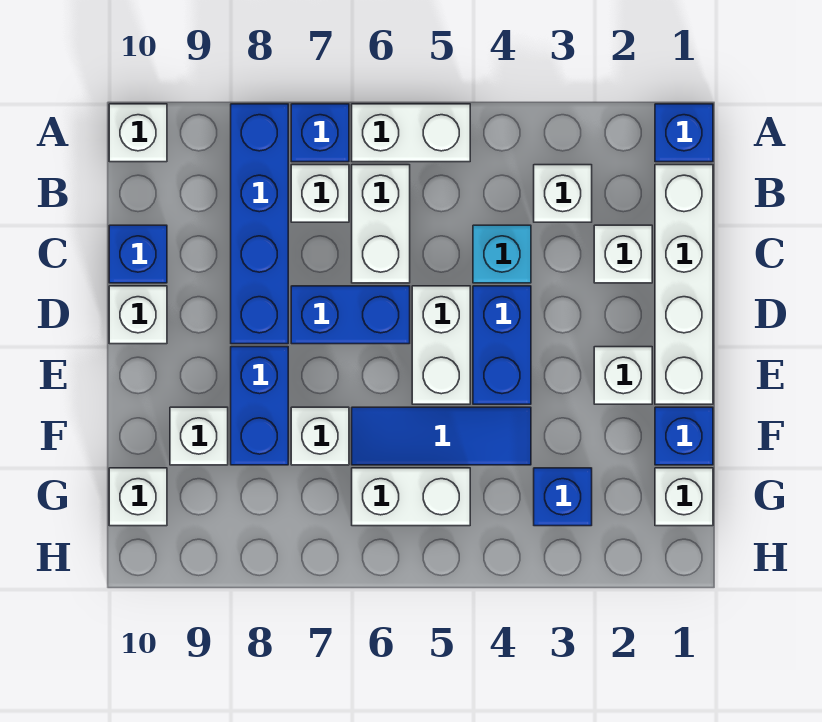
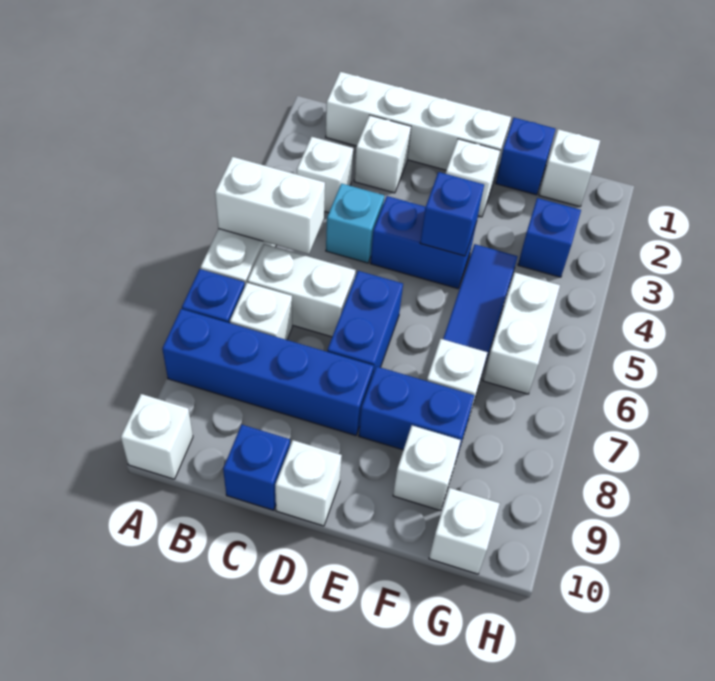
blue 1x1 brick [655,104,713,162] -> blue 1x1 brick moved to [420,172,484,256]
white 1x2 brick [412,286,470,404] -> white 1x2 brick moved to [215,157,325,254]

